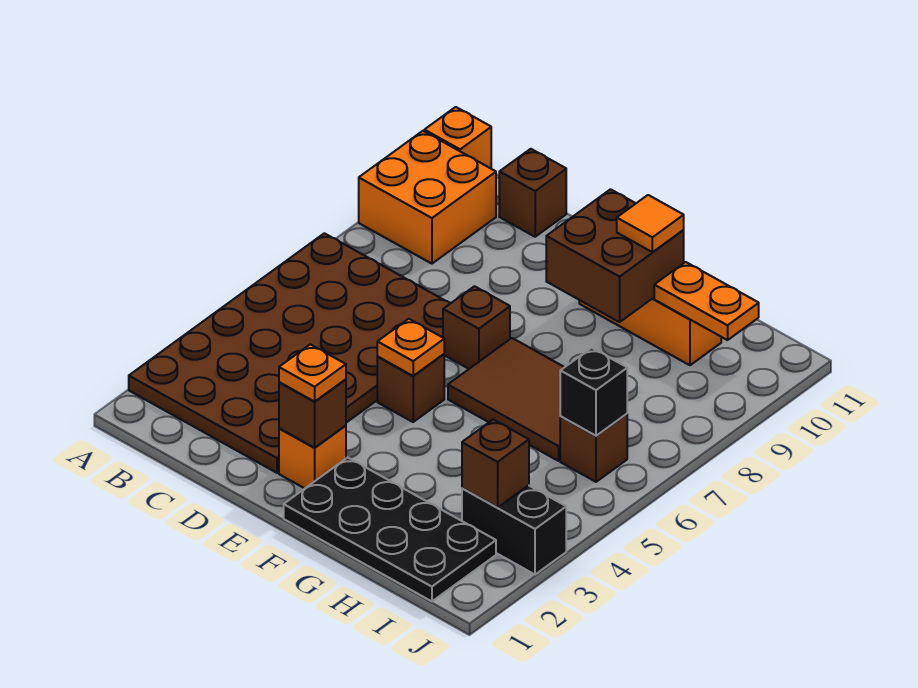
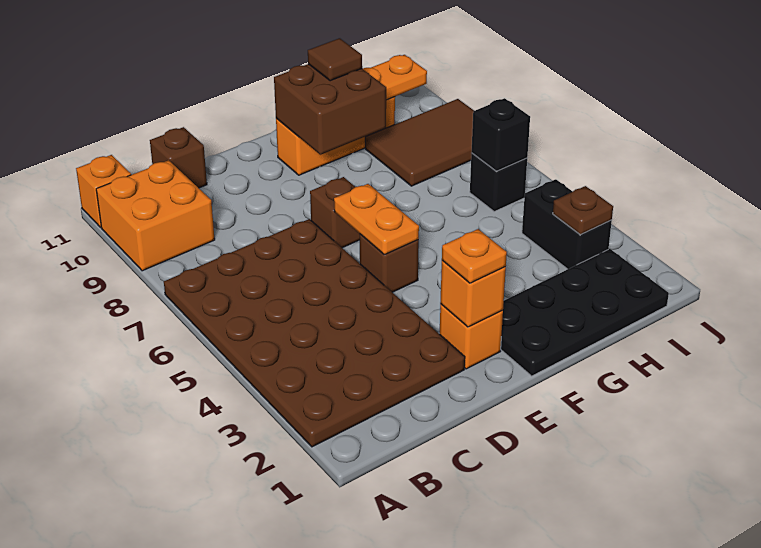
brown 1x1 brick [279,379,346,448] -> orange 1x1 brick [440,260,506,327]
orange 1x1 plate [377,319,444,376] -> orange 1x2 plate [334,184,419,255]
brown 2x3 tile [448,338,564,461] -> brown 2x3 tile moved to [365,99,474,186]
orange 1x1 tile [617,195,684,252] -> brown 1x1 tile [308,38,362,81]
black 1x2 brick [462,485,566,575] -> black 1x2 brick turned to [522,179,612,269]
brown 1x1 brick [462,420,529,507] -> brown 1x1 plate [553,186,613,235]
brown 1x1 brick [560,414,627,482] -> black 1x1 brick [470,153,527,212]

